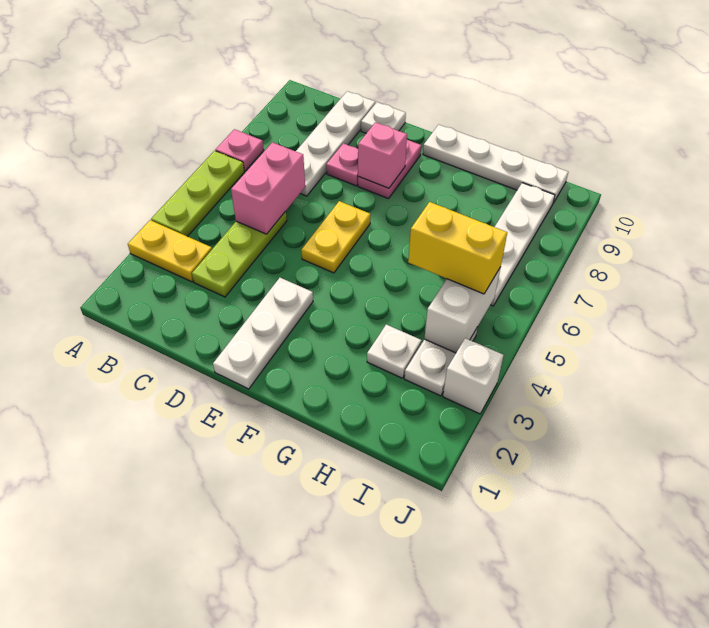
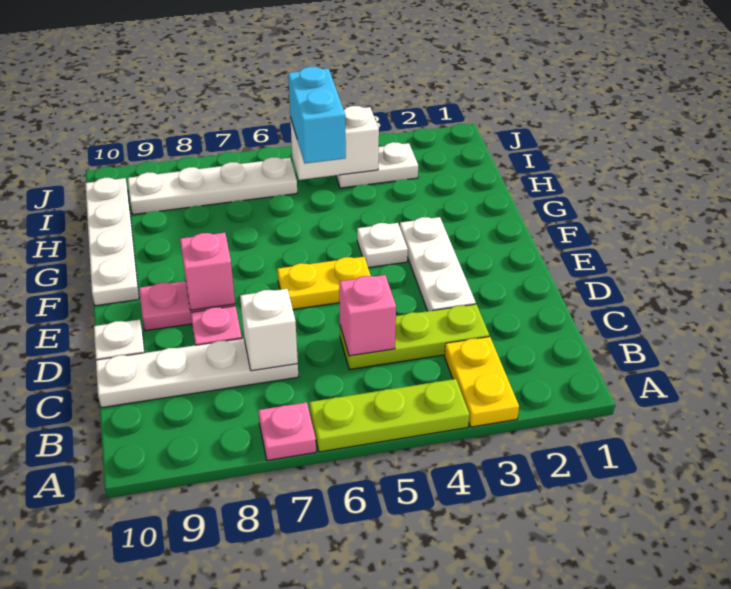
pink 1x2 brick [231,142,305,234] -> pink 1x1 brick [339,275,396,356]
white 1x3 plate [213,278,313,389] -> white 1x3 plate turned to [400,217,476,311]
white 1x1 plate [367,325,422,378] -> white 1x1 plate moved to [357,223,408,268]
yellow 1x2 brick [408,202,507,294] -> cyan 1x2 brick [288,67,346,163]
white 1x1 brick [443,338,503,414] -> white 1x1 brick moved to [240,289,298,371]

